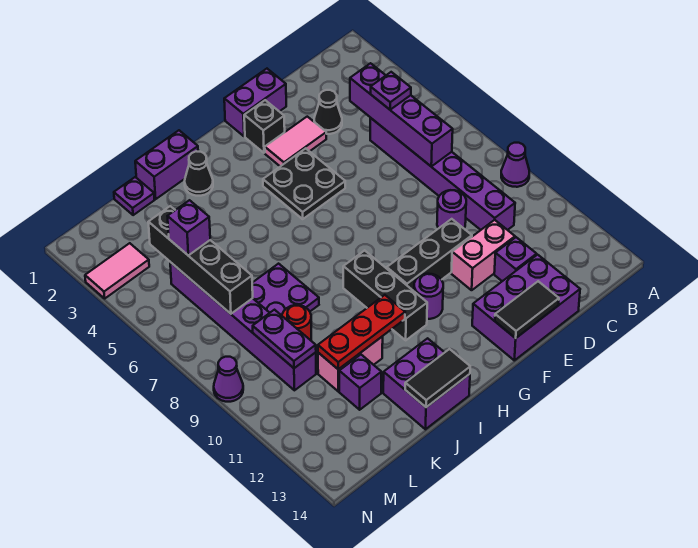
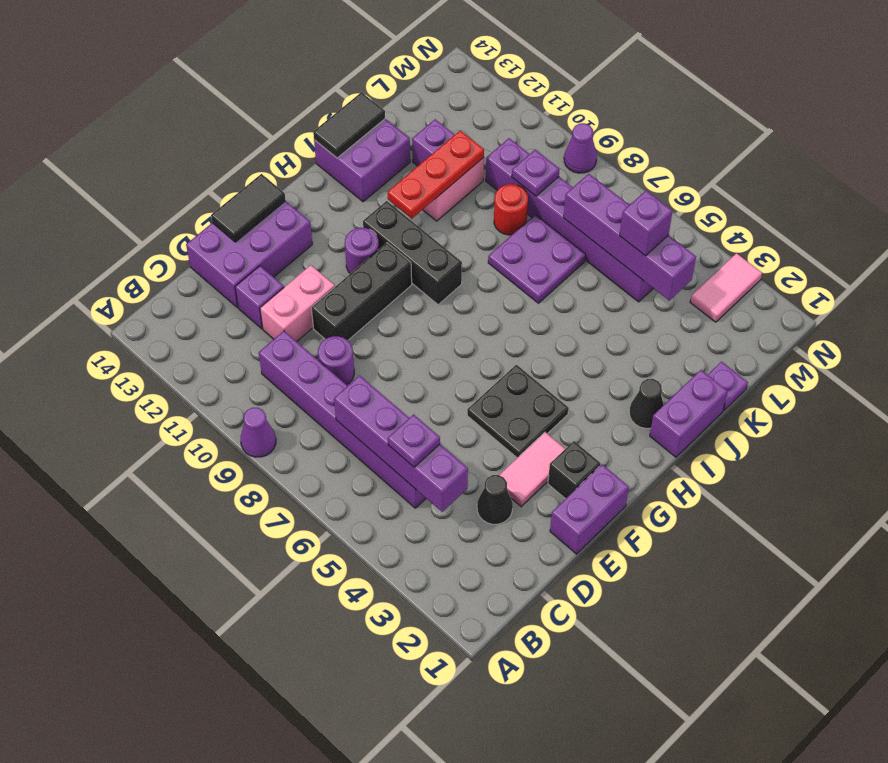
black 1x4 brick [148,206,253,314] -> purple 1x4 brick [564,174,696,300]
purple 1x2 plate [253,310,316,368] -> purple 1x1 plate [512,150,560,196]

